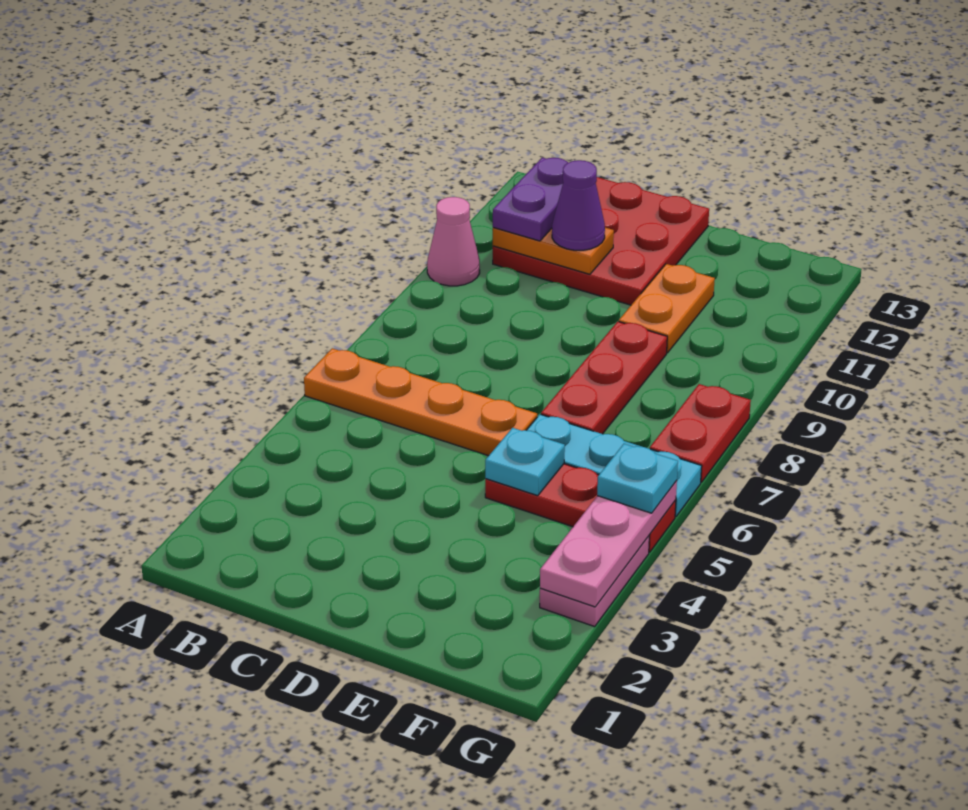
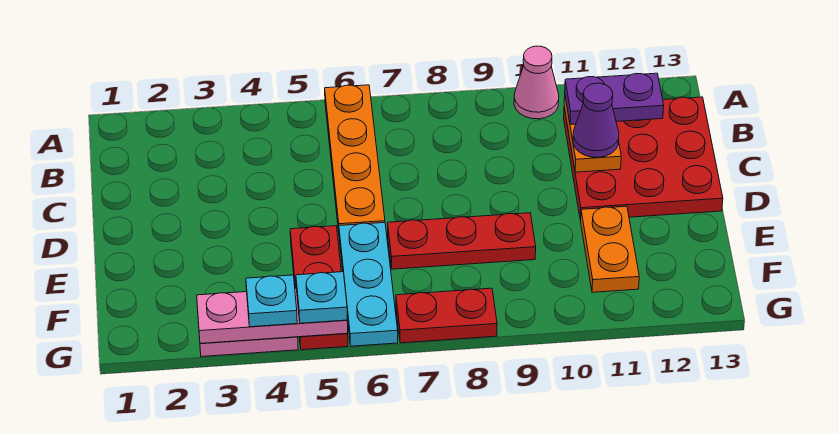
cyan 1x1 plate [485,428,565,496] -> cyan 1x1 plate moved to [246,275,297,327]
orange 1x2 plate [619,264,715,353] -> orange 1x2 plate turned to [581,206,639,292]

